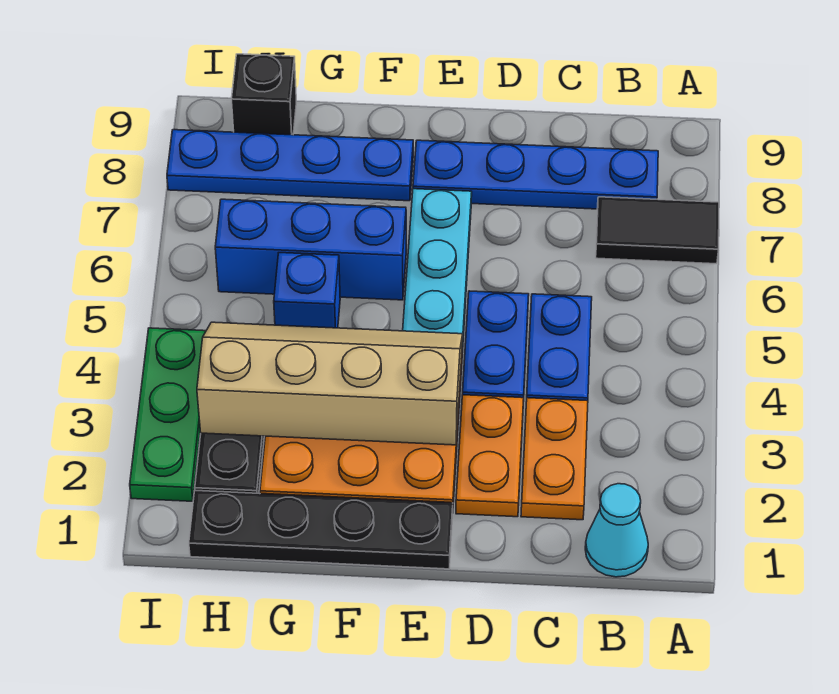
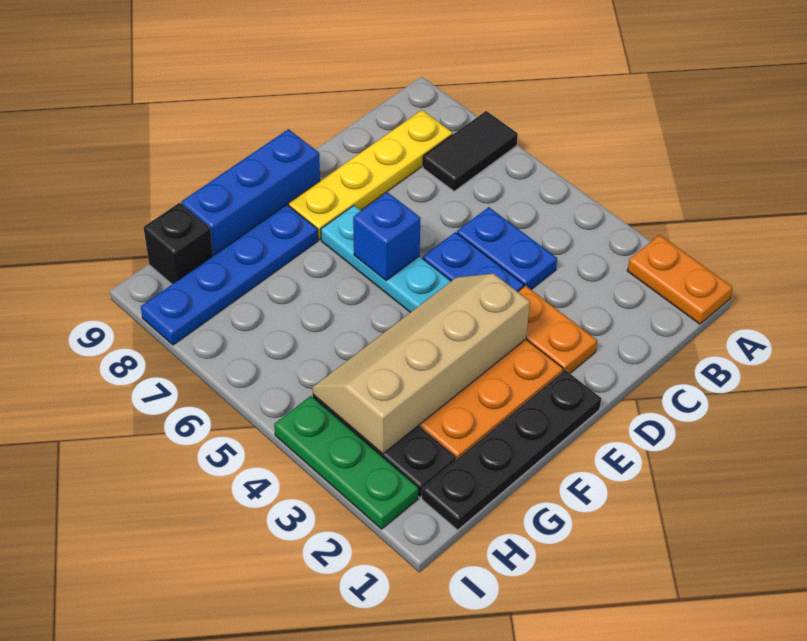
cyan 1x1 cone [585,484,648,577] -> none
blue 1x4 plate [413,140,658,209] -> yellow 1x4 plate [288,110,453,240]
orange 1x2 plate [521,398,588,520] -> orange 1x2 plate moved to [627,235,733,324]
blue 1x3 brick [215,199,406,300] -> blue 1x3 brick moved to [182,129,320,255]
blue 1x1 brick [274,253,340,328] -> blue 1x1 brick moved to [353,192,420,280]

